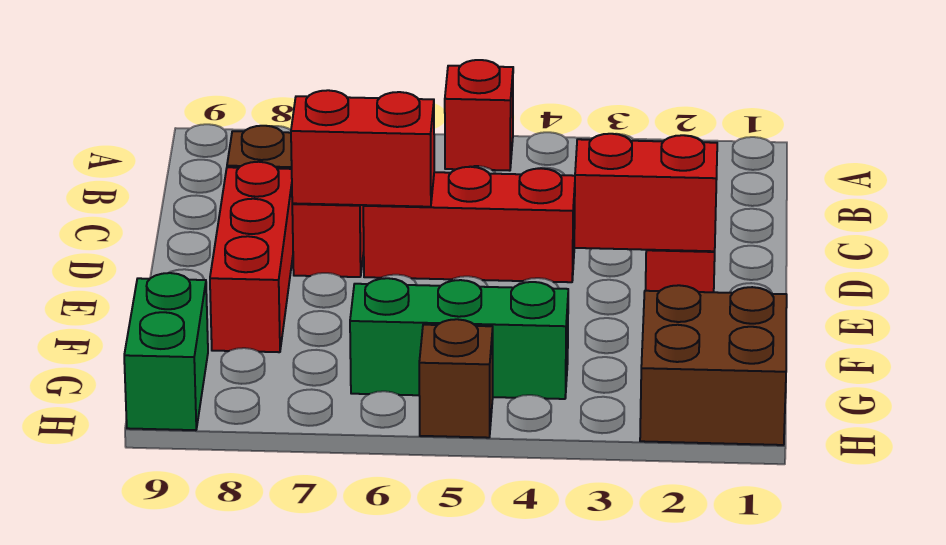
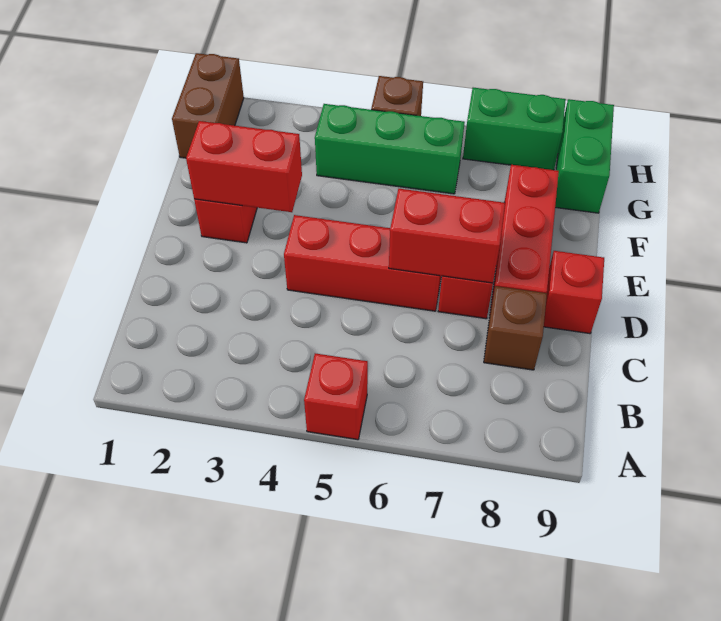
none -> red 1x1 brick [544,251,604,334]
brown 2x2 brick [640,285,787,445] -> brown 1x2 brick [172,53,244,158]
none -> green 1x2 brick [463,88,566,170]

